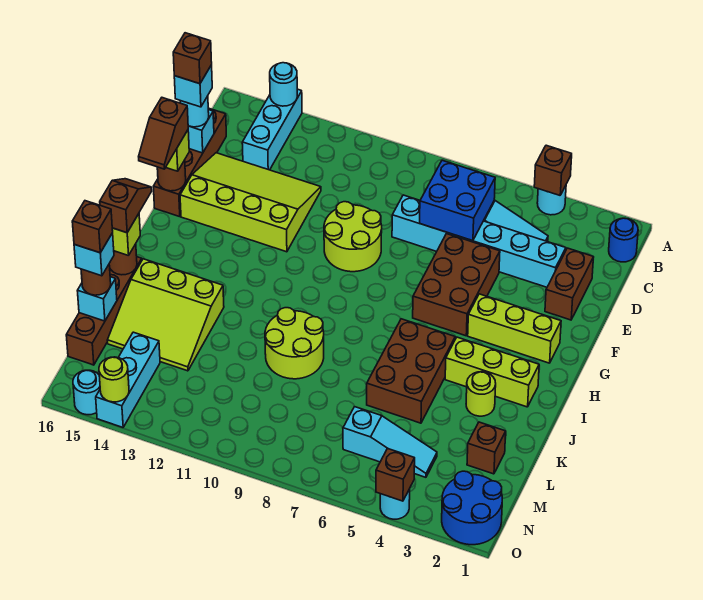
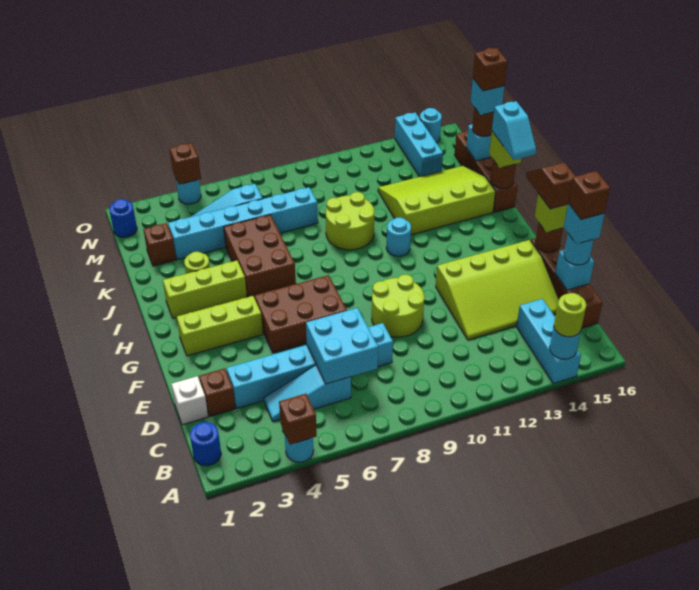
blue 2x2 brick [420,160,495,241] -> cyan 2x2 brick [306,308,378,384]
none -> white 1x1 brick [171,376,208,425]
brown 1x2 brick [545,248,594,320] -> brown 1x1 brick [199,368,235,416]
brown 2x3 brick [413,234,500,336] -> brown 2x3 brick turned to [255,275,347,353]
none -> cyan 1x1 round brick [386,217,411,256]
brown 1x2 slope [100,179,152,233] -> cyan 1x2 slope [492,101,536,160]
lime 3x3 slope [107,259,224,371] -> lime 3x4 slope [378,166,496,235]
none -> cyan 1x6 brick [168,187,318,260]
blue 2x2 round brick [442,471,502,545] -> blue 1x1 round brick [109,199,137,237]
lime 1x1 round brick [99,357,129,402] -> lime 1x1 round brick moved to [554,293,586,337]

